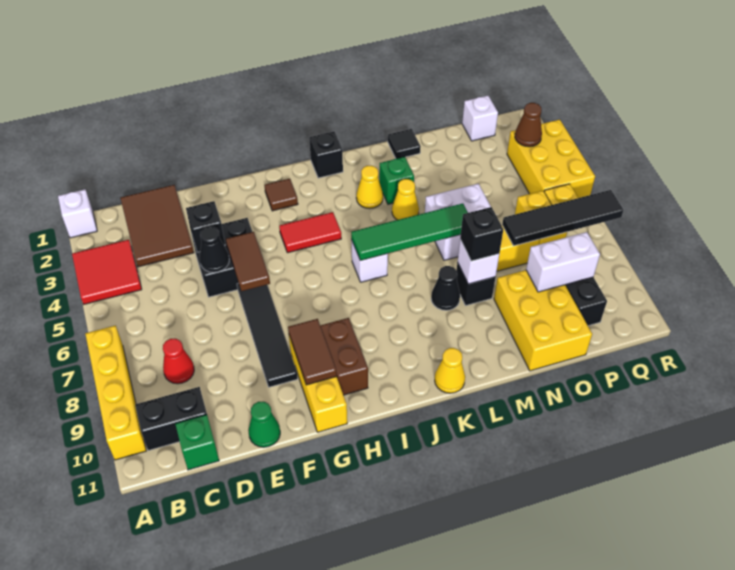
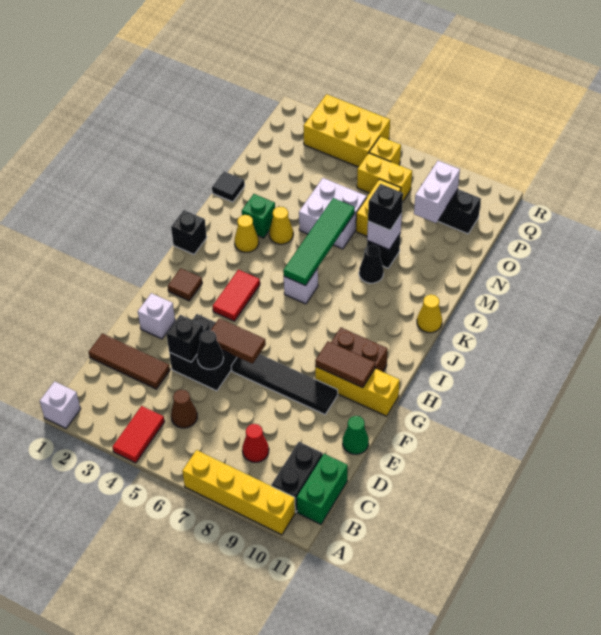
red 2x2 tile [72,240,142,304] -> red 1x2 tile [112,406,165,463]
brown 2x3 tile [120,185,194,267] -> brown 1x3 tile [88,333,170,389]
green 1x1 brick [175,415,219,470] -> green 1x2 brick [297,454,348,524]
yellow 2x3 brick [494,270,592,371] -> none
black 1x4 tile [502,190,623,246] -> none
white 1x1 brick [462,96,498,141] -> white 1x1 brick moved to [138,293,175,339]
brown 1x1 cone [515,103,542,147] -> brown 1x1 cone moved to [171,390,197,428]

